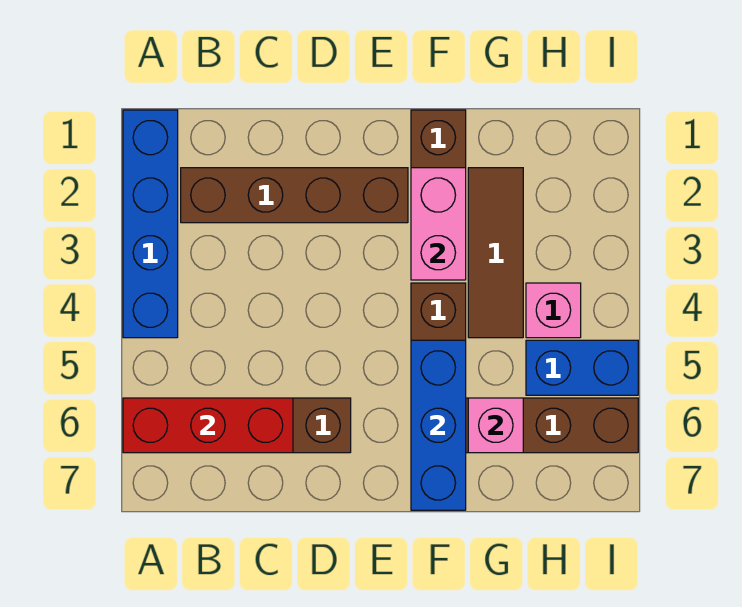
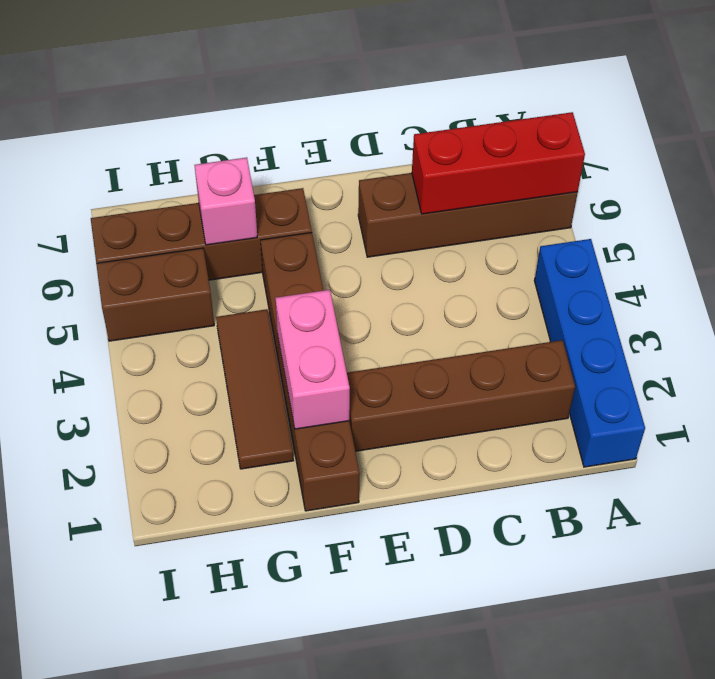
blue 1x3 brick [411,340,466,510] -> none
pink 1x1 brick [526,283,581,338] -> none
blue 1x2 brick [526,340,638,395] -> brown 1x2 brick [96,248,214,341]

